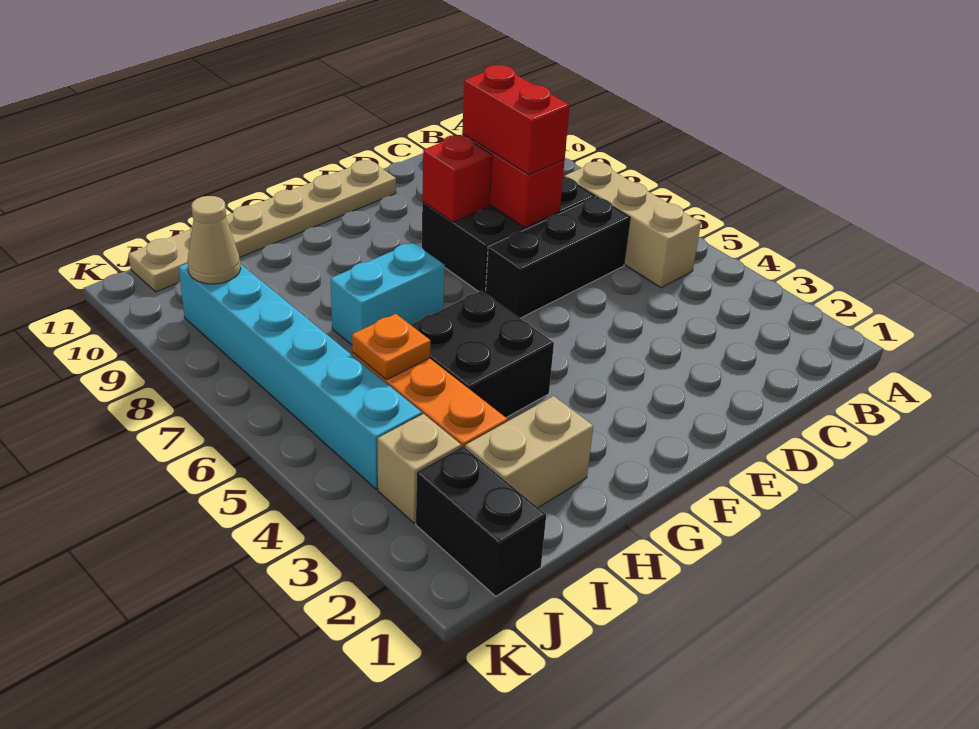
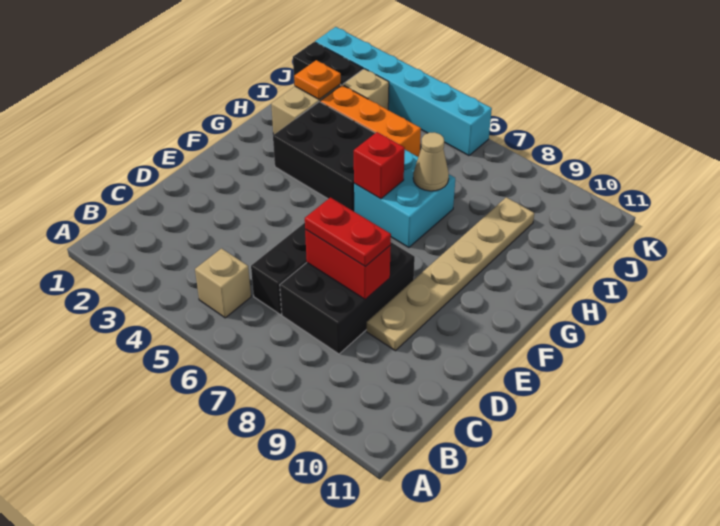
tan 1x3 brick [565,162,701,288] -> tan 1x1 brick [195,248,251,318]
red 1x2 brick [462,65,570,175] -> red 1x2 plate [305,198,391,266]
red 1x1 brick [422,135,492,222] -> red 1x1 brick moved to [354,132,405,199]
tan 1x6 plate [129,160,396,292] -> tan 1x6 plate moved to [366,197,534,351]
black 2x2 brick [411,291,554,417] -> black 2x3 brick [273,102,375,211]
cyan 1x2 brick [331,242,445,345] -> cyan 2x2 brick [354,150,455,248]
orange 1x1 plate [352,314,431,380] -> orange 1x1 plate moved to [294,60,341,99]
cyan 1x6 brick [179,263,422,489] -> cyan 1x6 brick moved to [315,27,492,156]
tan 1x1 cone [188,196,241,284] -> tan 1x1 cone moved to [413,132,449,191]

